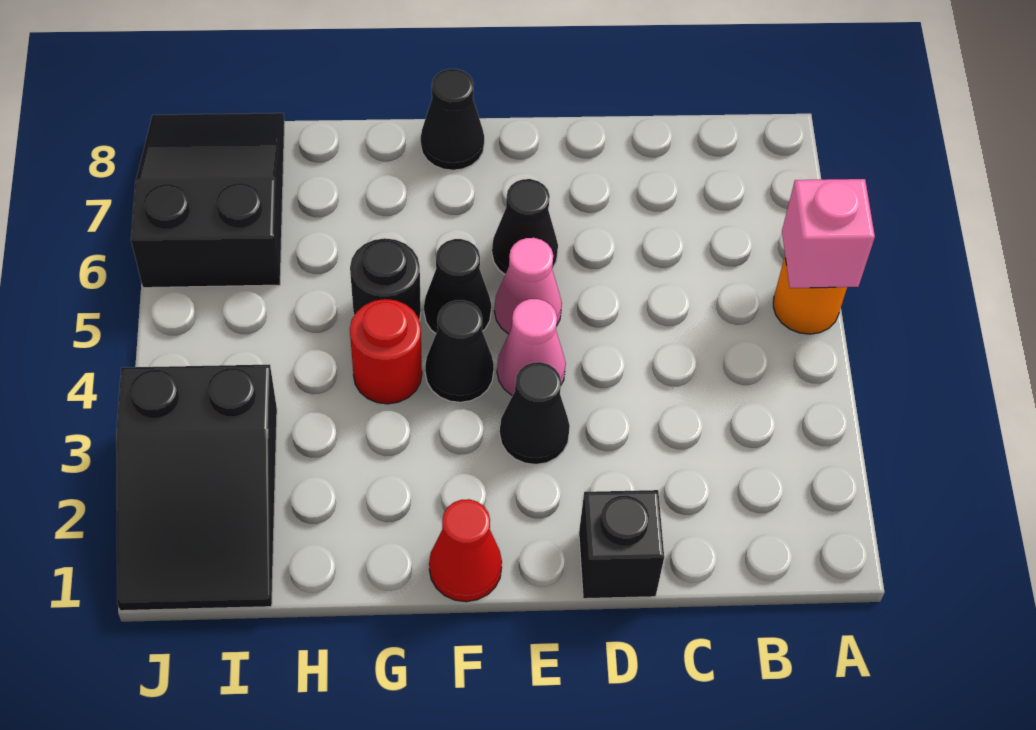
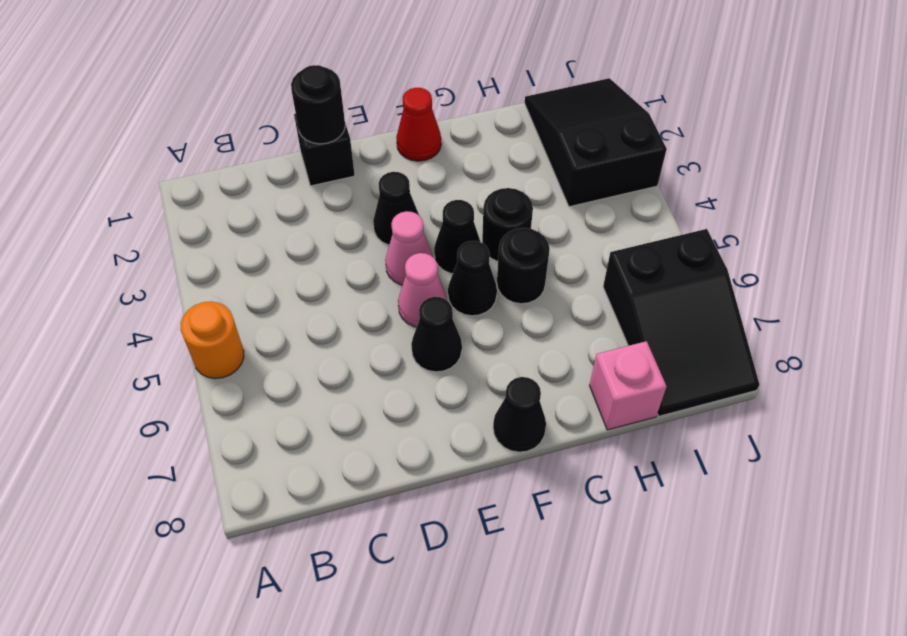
pink 1x1 brick [782,179,875,288] -> pink 1x1 brick moved to [590,341,667,430]
none -> black 1x1 round brick [291,65,345,144]
red 1x1 round brick [350,299,422,404] -> black 1x1 round brick [482,188,533,261]

